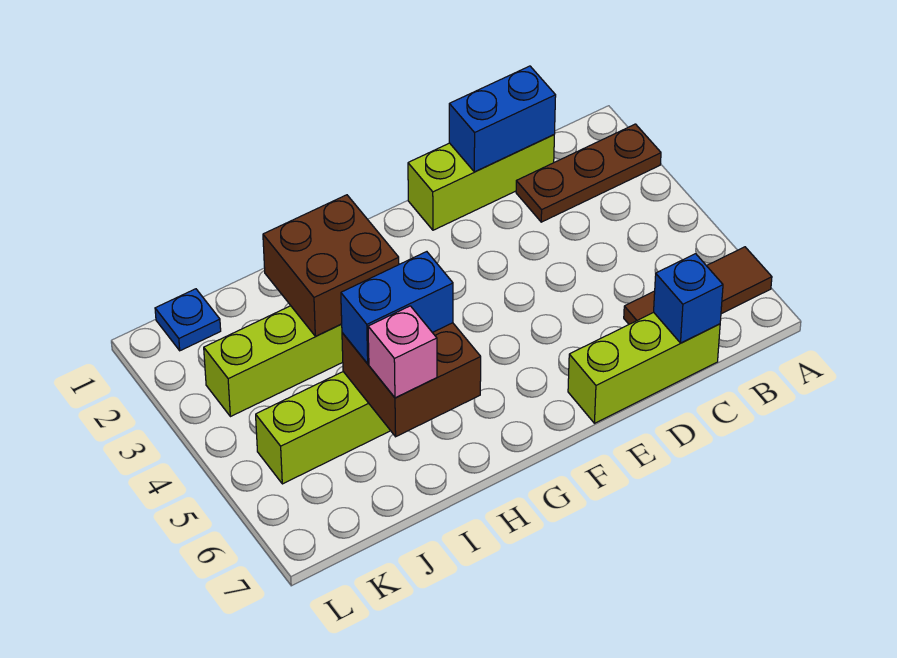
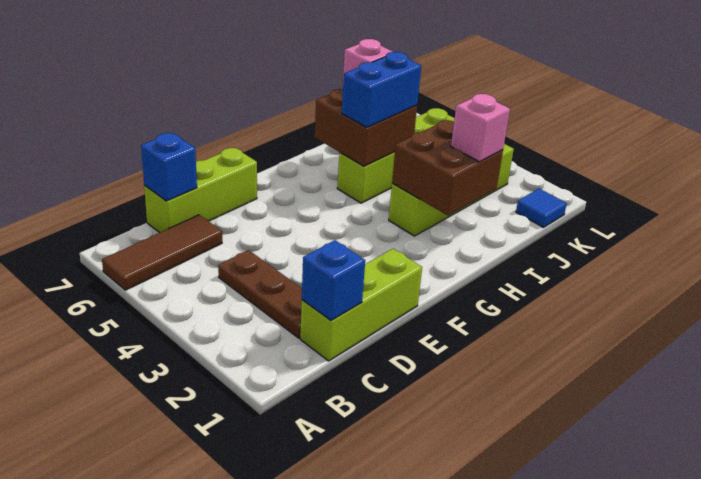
brown 1x3 plate [516,124,661,222] -> brown 1x3 plate turned to [218,250,302,338]
blue 1x2 brick [449,66,556,172] -> blue 1x1 brick [302,240,365,321]
none -> pink 1x1 brick [451,94,510,162]
blue 1x1 plate [155,289,221,351] -> blue 1x1 tile [516,189,567,227]

